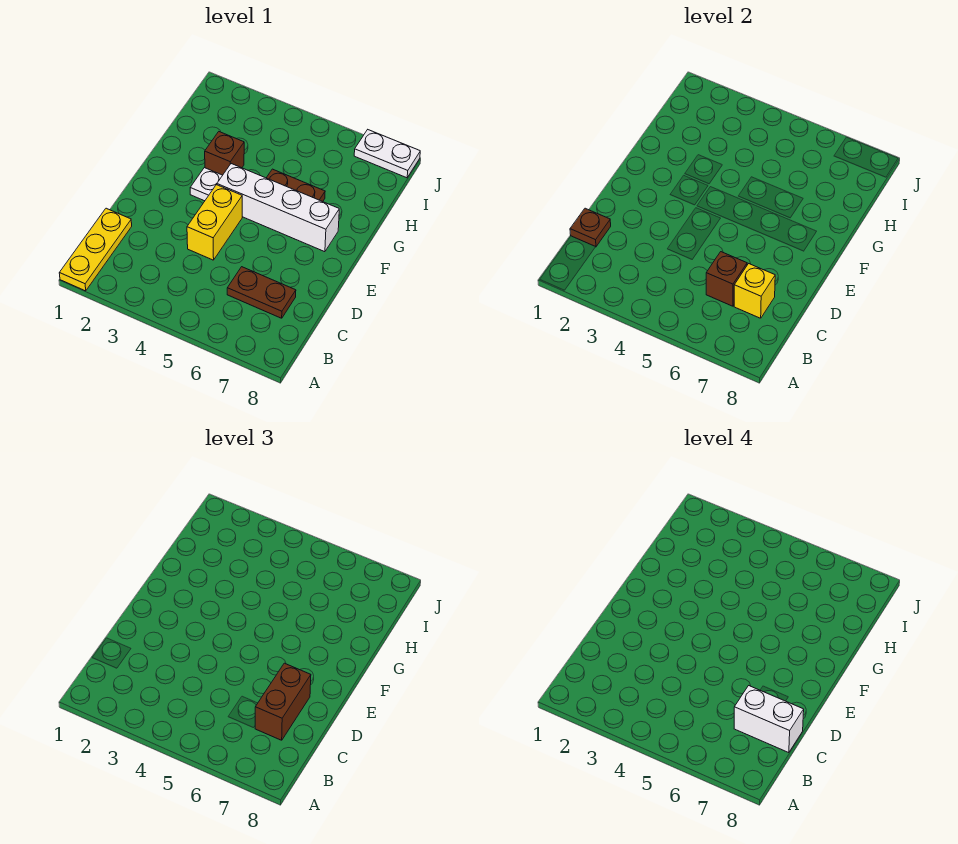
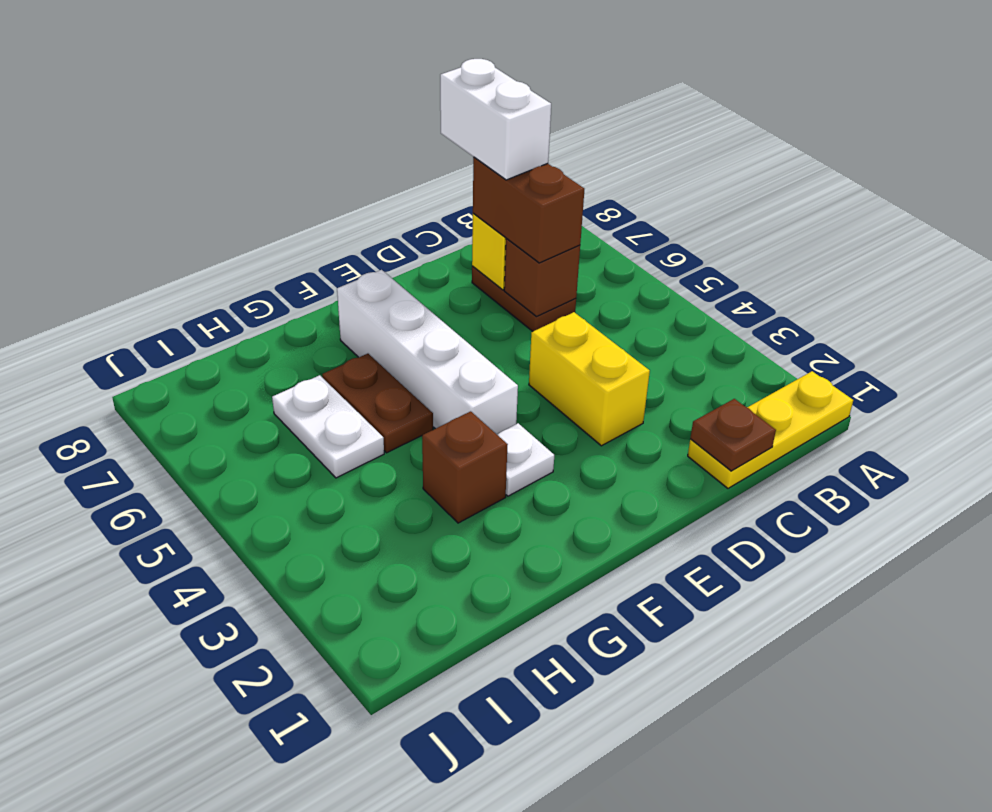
brown 1x2 brick [255,663,311,740] -> brown 1x2 brick turned to [473,157,584,263]
yellow 1x2 brick [187,185,242,260] -> yellow 1x2 brick turned to [529,312,650,446]
white 1x2 plate [354,130,420,178] -> white 1x2 plate moved to [272,375,384,478]

